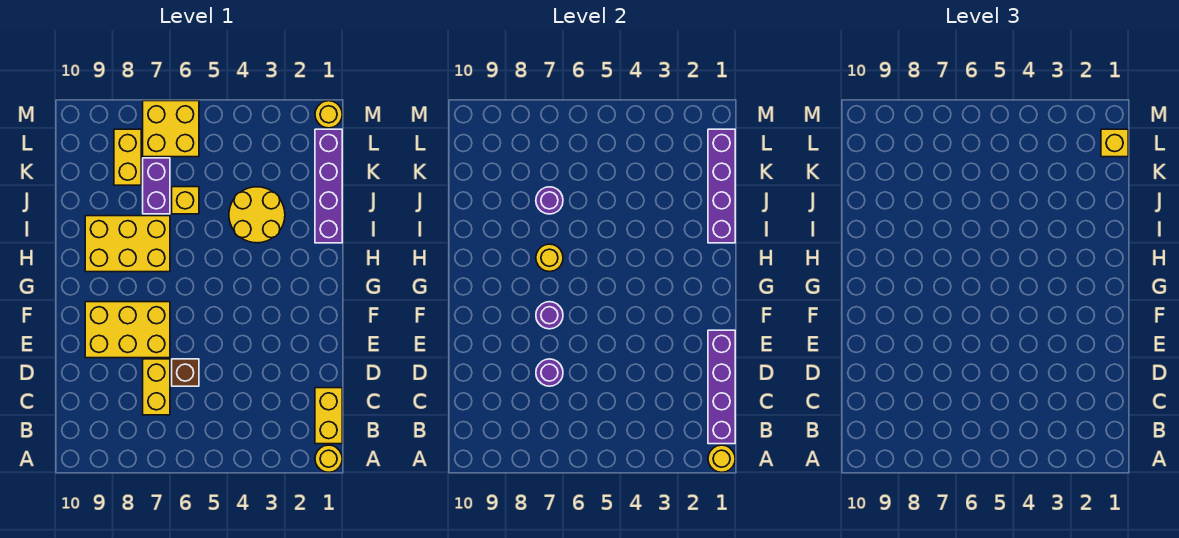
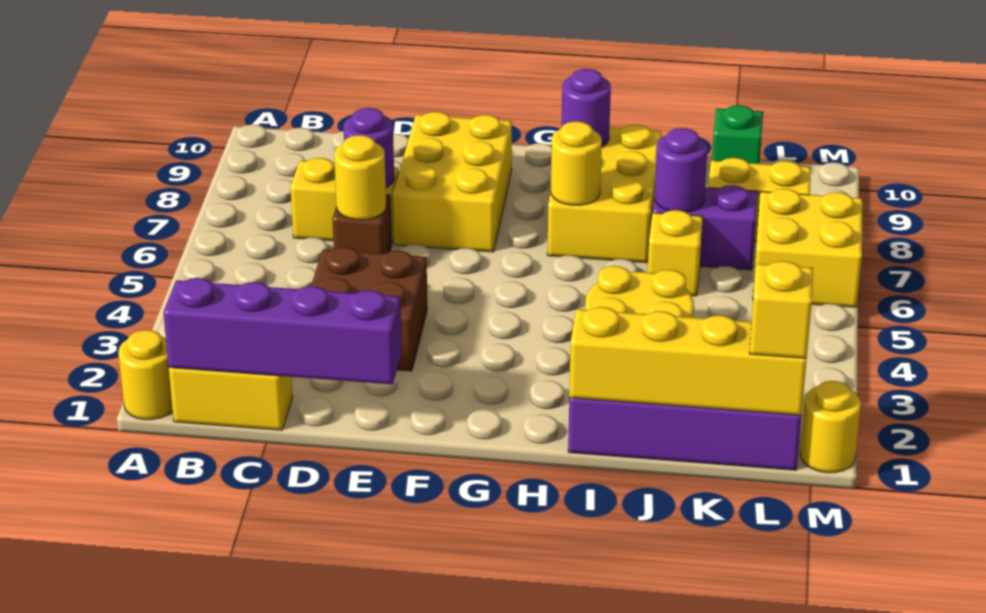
yellow 1x1 round brick [708,445,735,472] -> yellow 1x1 round brick moved to [334,135,386,220]
none -> brown 2x2 brick [311,247,427,371]
purple 1x1 round brick [536,302,563,329] -> purple 1x1 round brick moved to [562,69,611,147]
purple 1x4 brick [708,129,735,243] -> yellow 1x4 brick [569,307,807,415]
none -> green 1x1 brick [712,105,763,164]

